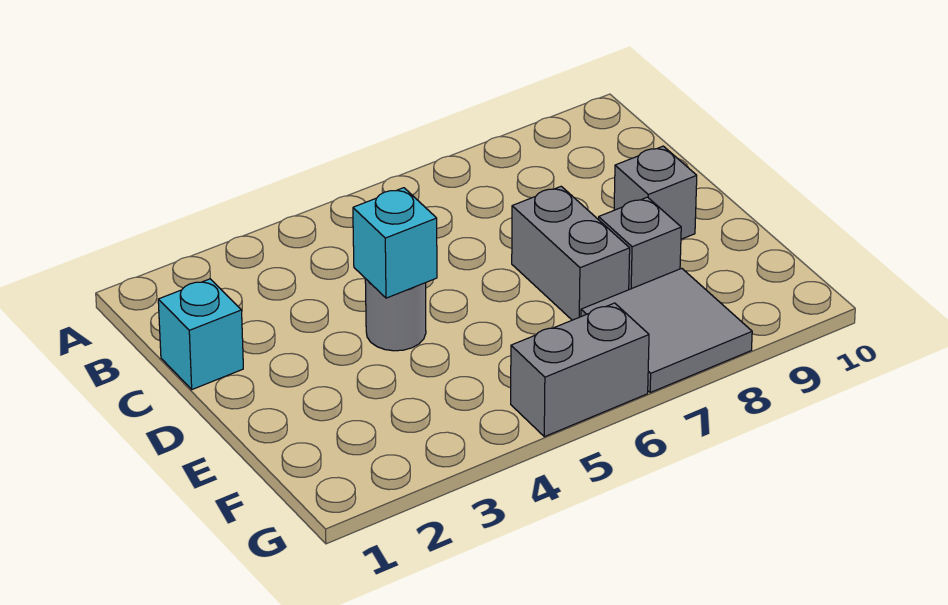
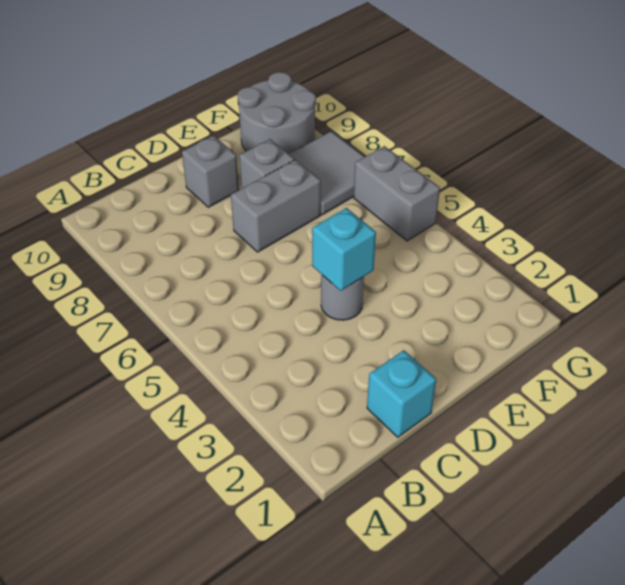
none -> grey 2x2 round brick [238,72,316,154]

